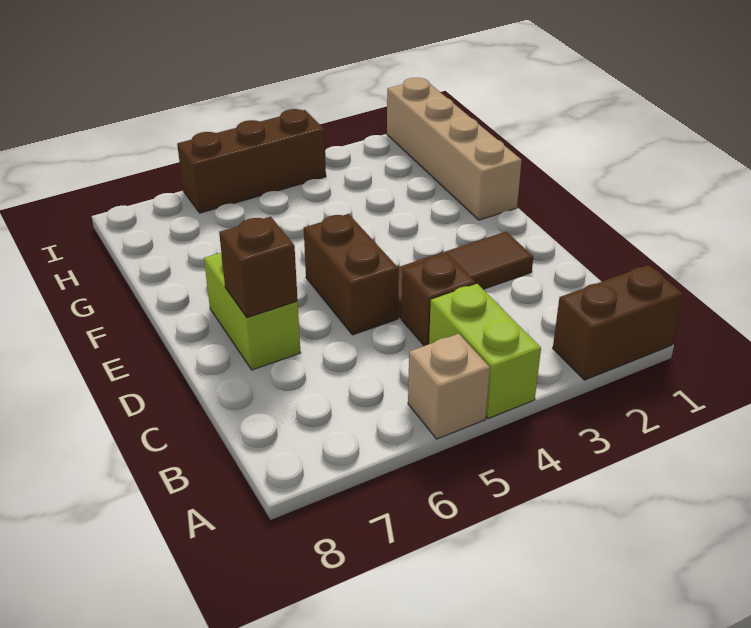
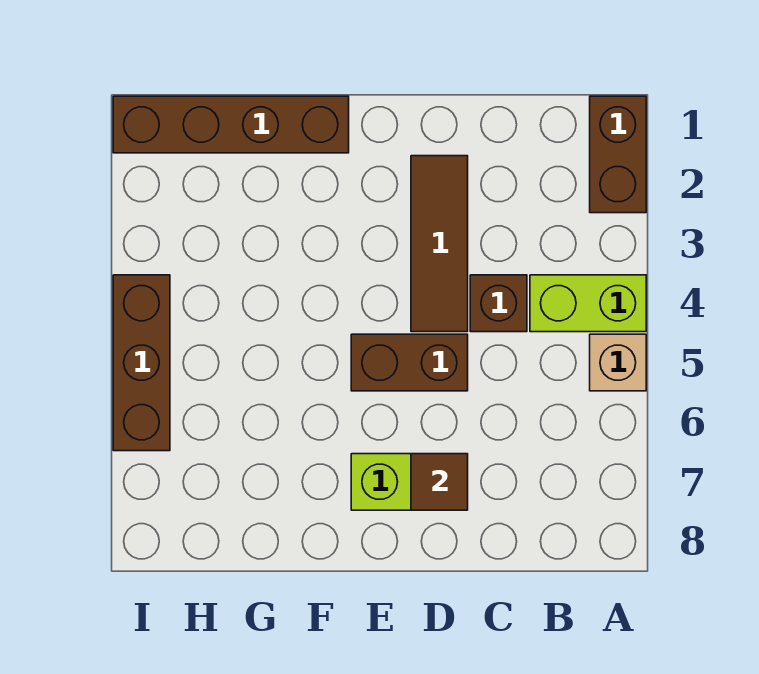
brown 1x1 brick [219,217,298,318] -> brown 1x1 tile [411,454,468,510]
tan 1x4 brick [387,78,522,220] -> brown 1x4 brick [113,96,349,153]

